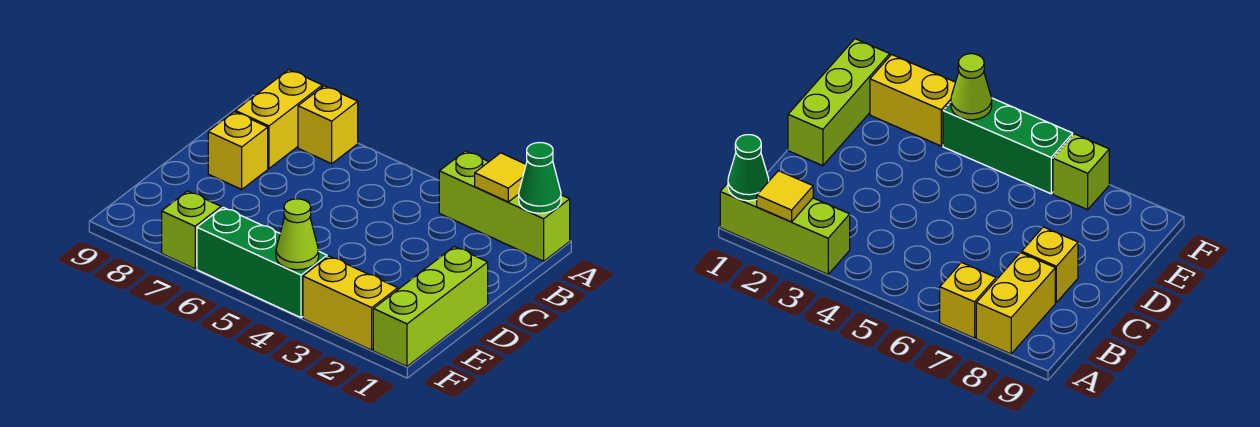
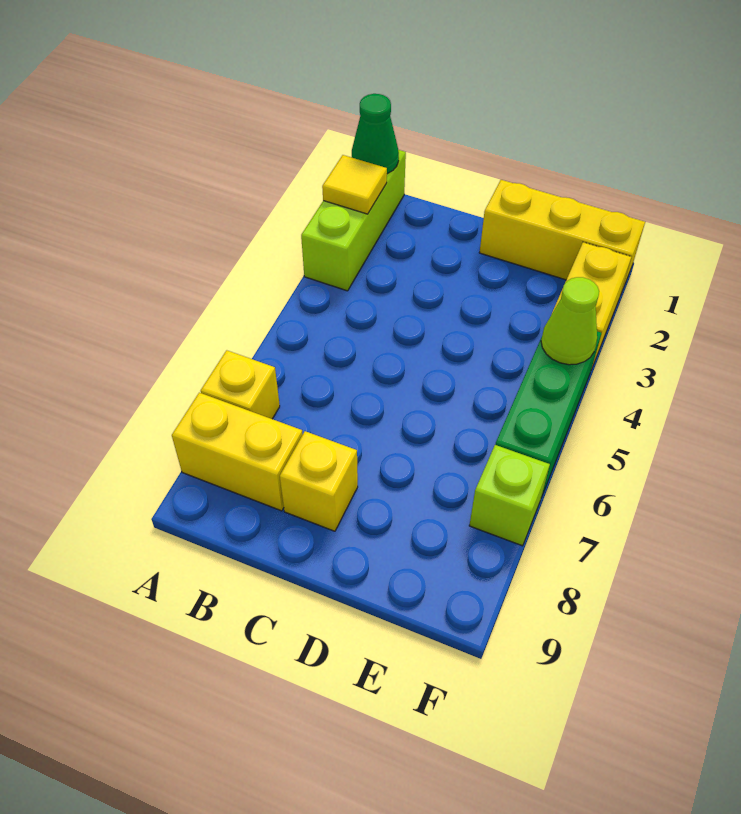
lime 1x3 brick [373,247,488,366] -> yellow 1x3 brick [479,180,645,293]

